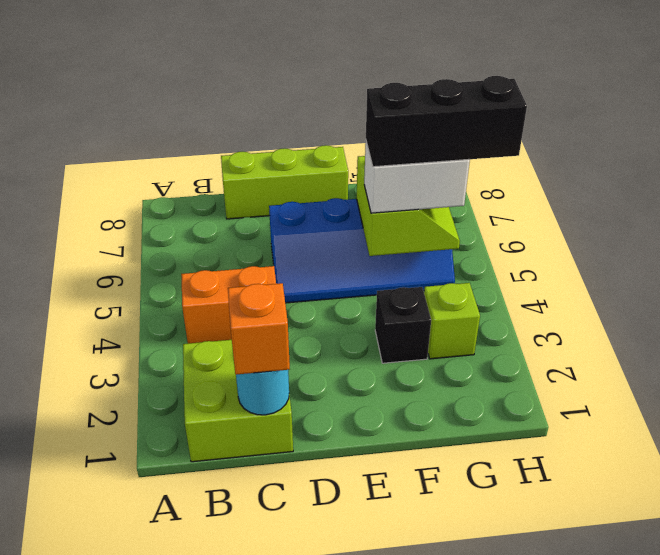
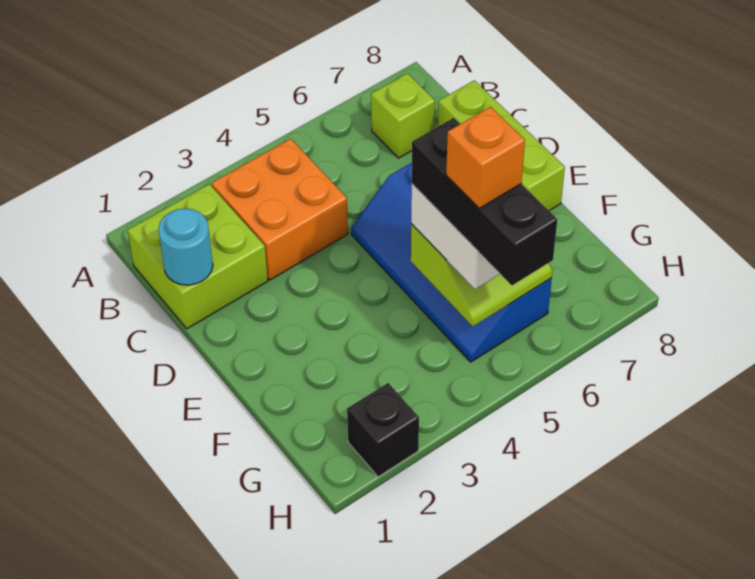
orange 1x2 brick [181,266,276,343] -> orange 2x2 brick [212,139,348,280]
orange 1x1 brick [228,283,290,375] -> orange 1x1 brick moved to [446,107,525,208]
black 1x1 brick [375,287,431,363] -> black 1x1 brick moved to [347,383,419,477]
lime 1x1 brick [424,283,480,359] -> lime 1x1 brick moved to [371,73,435,158]

